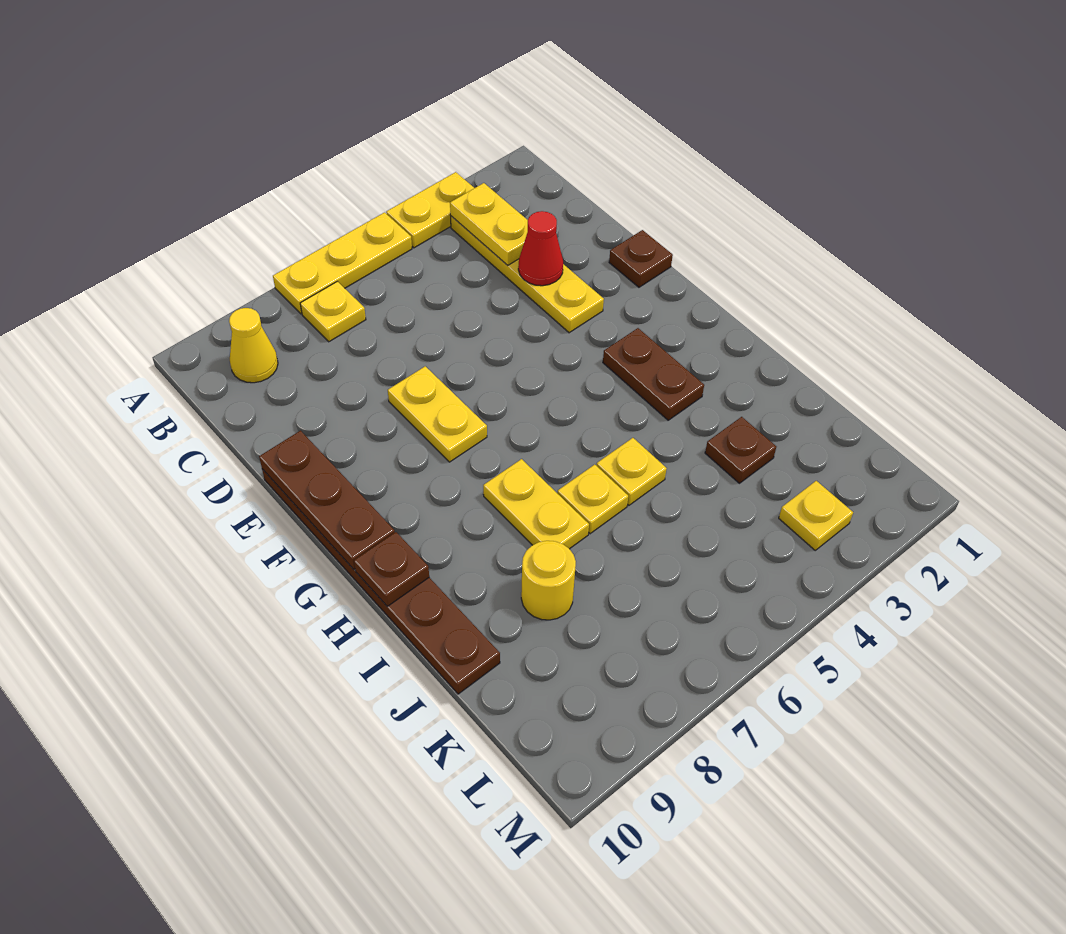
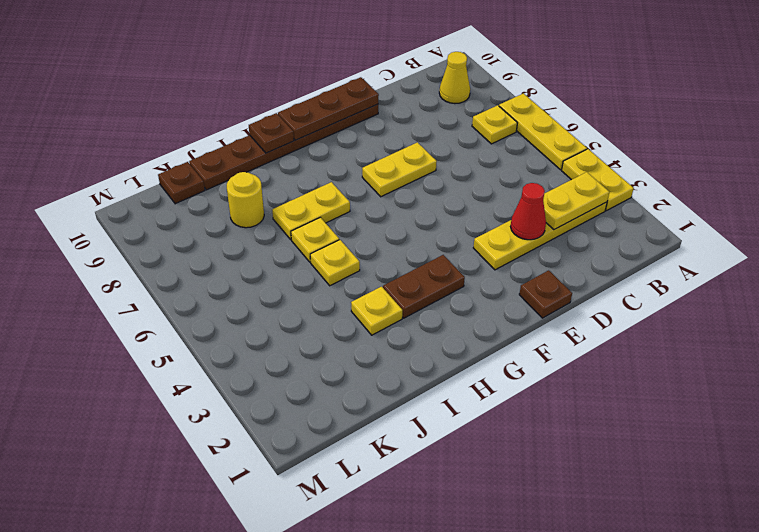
brown 1x1 plate [705,417,776,483] -> brown 1x1 plate moved to [158,162,205,204]
yellow 1x1 plate [779,481,853,550] -> yellow 1x1 plate moved to [351,287,402,335]

